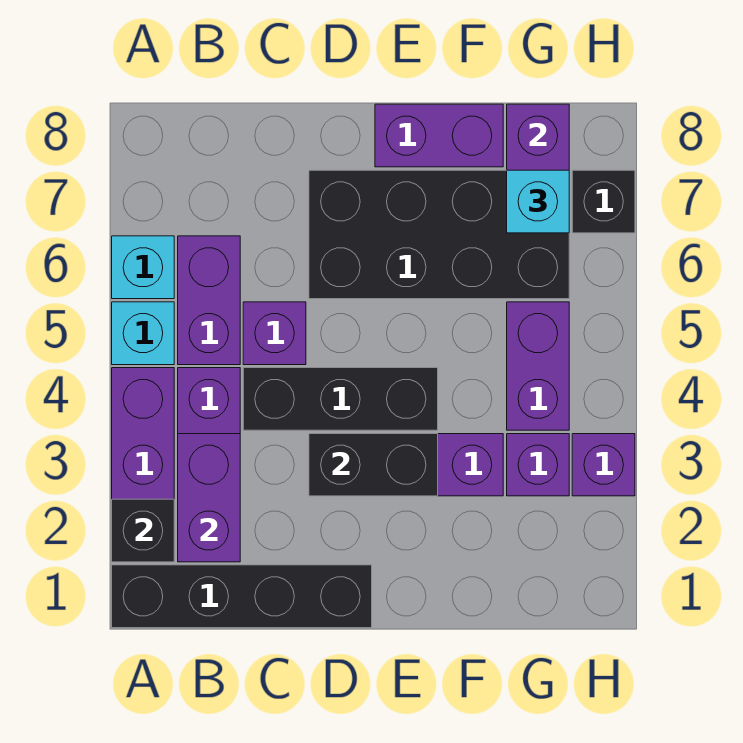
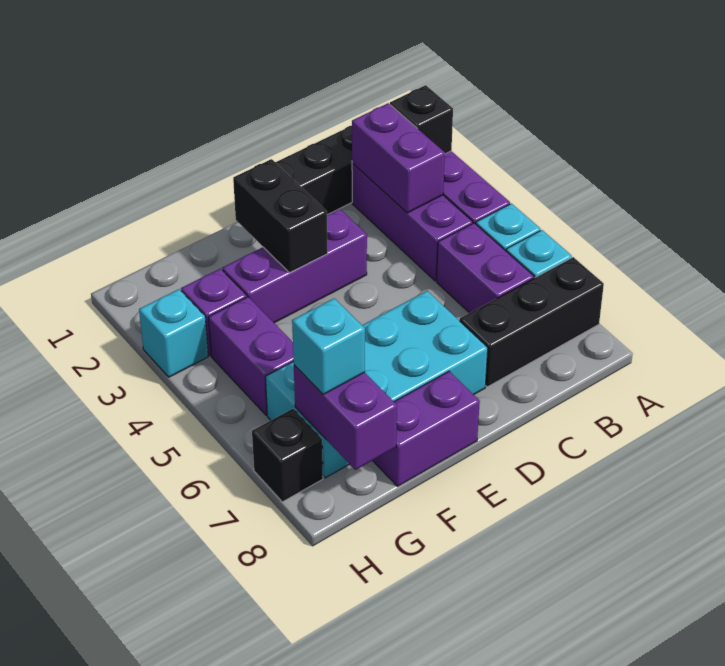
black 1x3 brick [243,368,438,430] -> black 1x3 brick moved to [460,257,604,387]
purple 1x1 brick [243,302,306,365] -> none
black 1x2 brick [309,434,438,496] -> black 1x2 brick turned to [233,159,328,273]
black 2x4 brick [309,170,569,299] -> cyan 2x4 brick [265,291,488,478]
purple 1x1 brick [572,434,635,496] -> cyan 1x1 brick [139,289,208,377]

